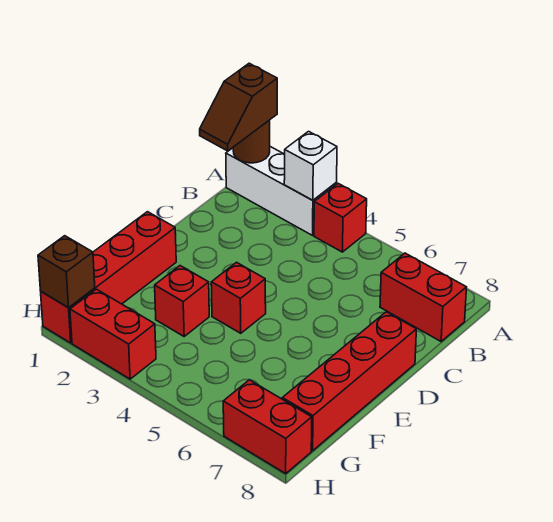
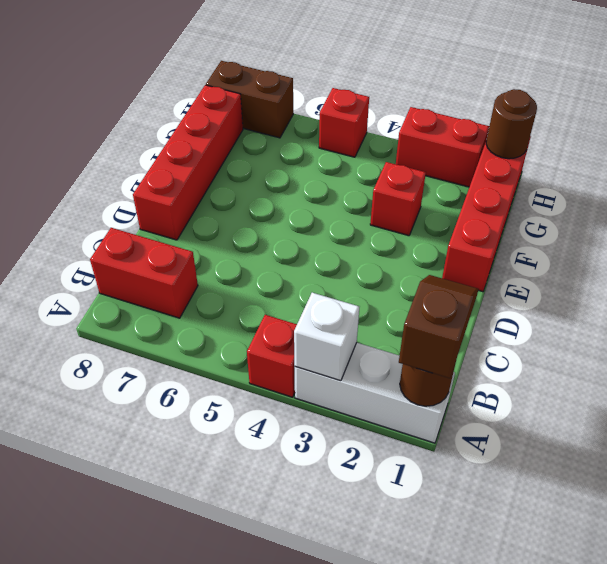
red 1x1 brick [211,262,266,333] -> red 1x1 brick moved to [319,88,369,157]
brown 1x1 brick [38,236,95,308] -> brown 1x1 round brick [486,89,537,159]
red 1x2 brick [223,380,312,473] -> brown 1x2 brick [206,61,293,138]

